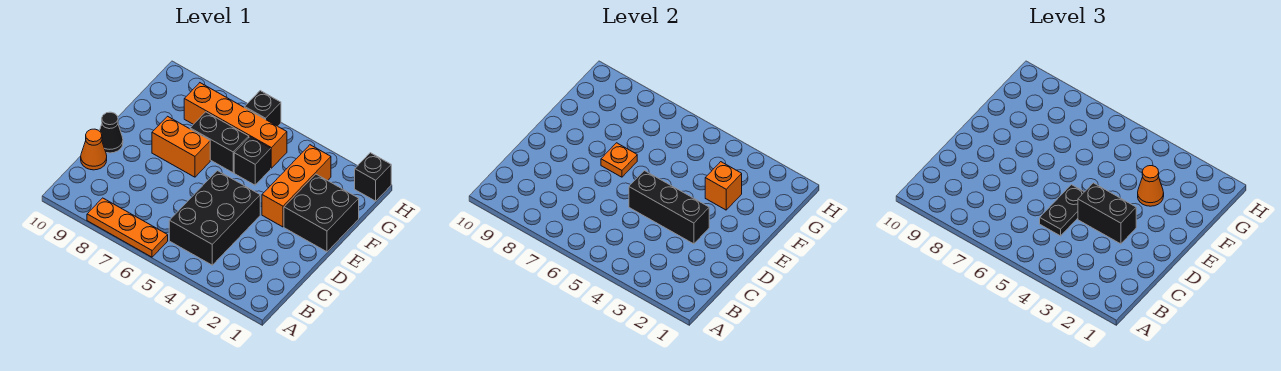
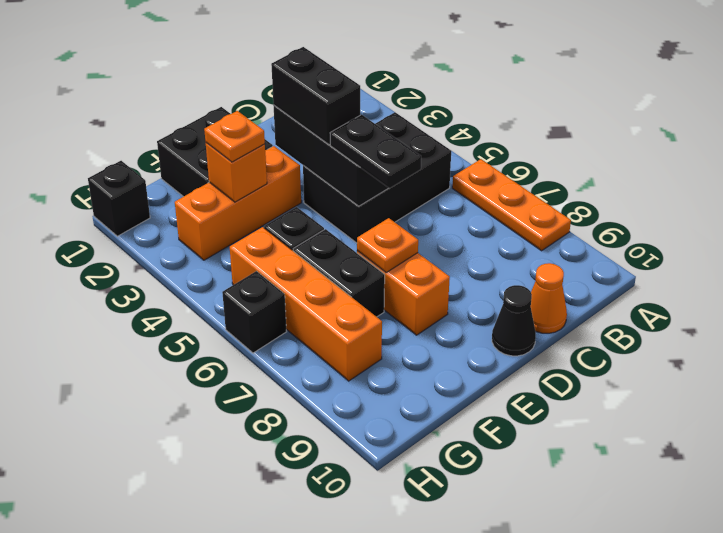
black 1x2 plate [1040,185,1084,236] -> black 1x2 plate turned to [330,115,421,188]
orange 1x1 cone [1138,166,1164,206] -> orange 1x1 plate [204,111,265,162]

